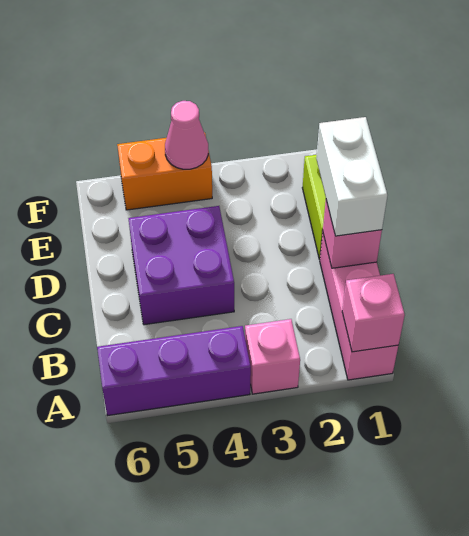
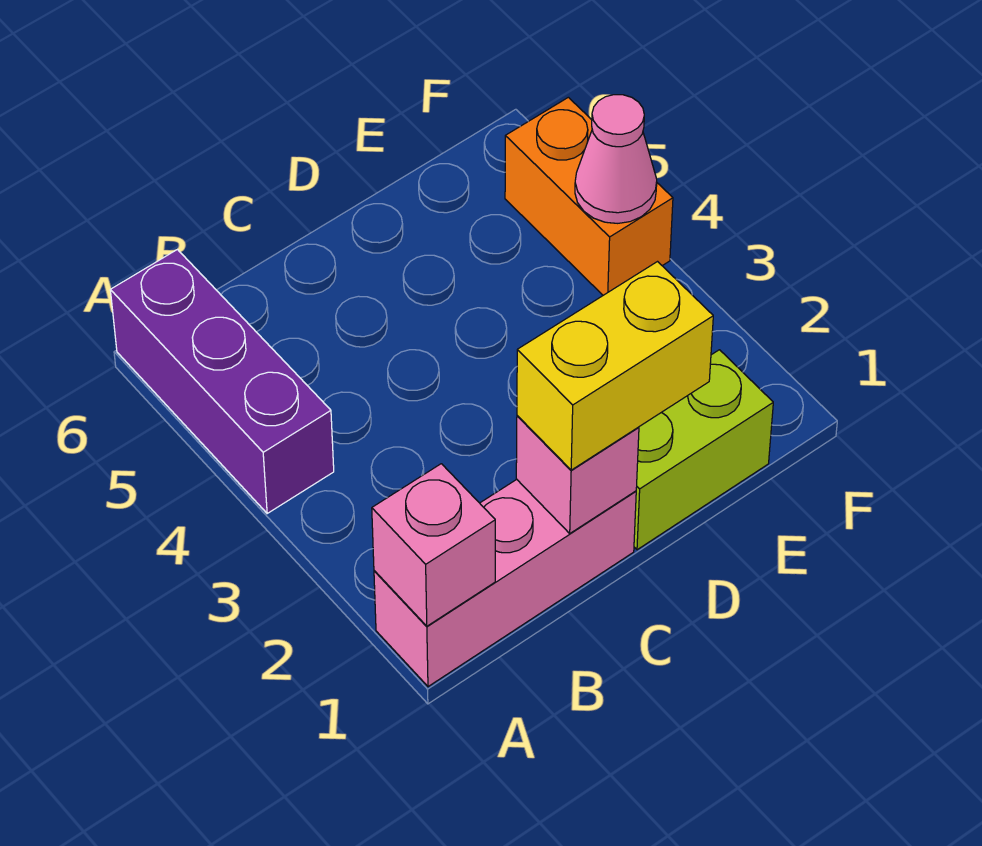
pink 1x1 brick [245,319,300,394] -> none
white 1x2 brick [316,117,387,236] -> yellow 1x2 brick [517,262,713,470]
purple 2x2 brick [128,206,234,325] -> none

